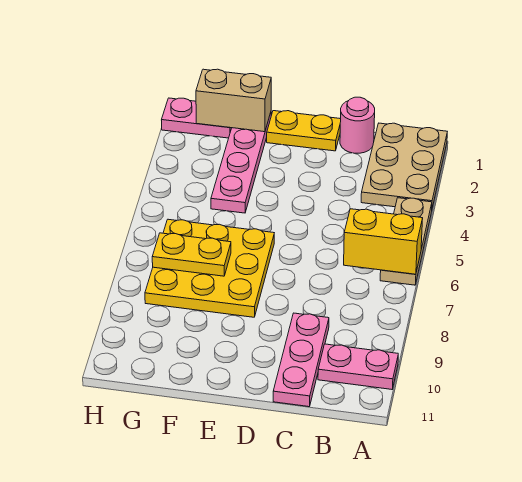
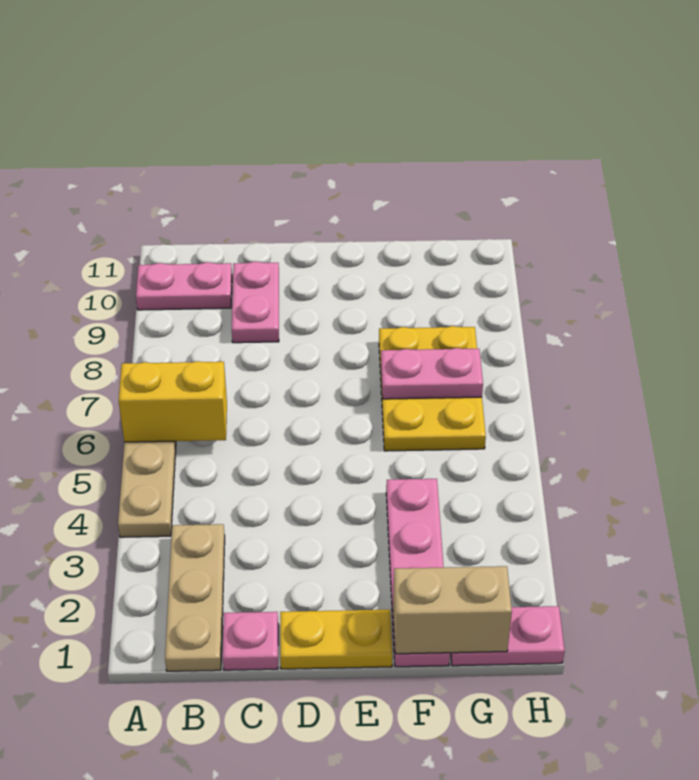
tan 2x3 plate [361,123,447,208] -> tan 1x3 plate [165,524,225,671]
pink 1x1 round brick [340,97,375,153] -> pink 1x1 plate [223,612,278,670]
pink 1x3 plate [273,313,329,407] -> pink 1x2 plate [232,261,279,343]
yellow 3x3 plate [145,219,274,317] -> yellow 2x3 plate [379,326,486,451]
yellow 1x2 plate [152,233,231,276] -> pink 1x2 plate [381,348,483,399]

